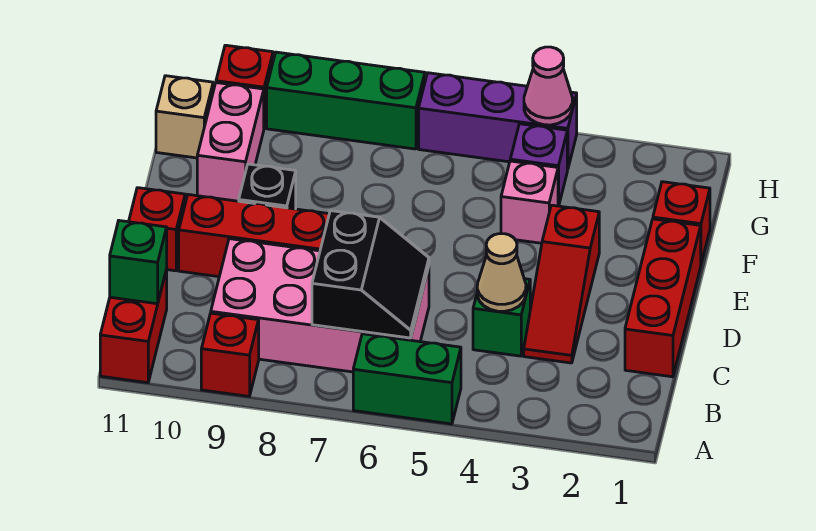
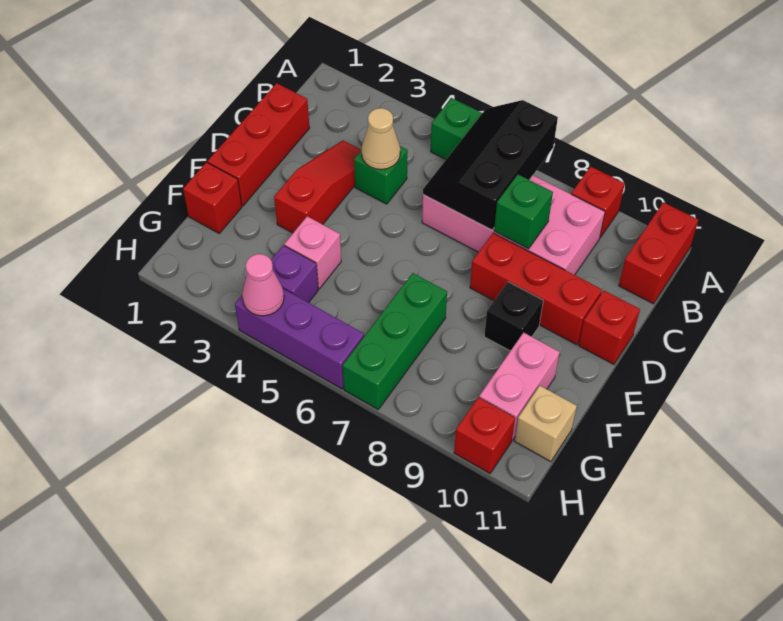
black 2x2 slope [312,211,429,338] -> black 2x3 slope [423,100,558,230]
green 1x1 brick [110,221,167,304] -> green 1x1 brick moved to [494,175,553,249]
green 1x3 brick [267,52,425,149] -> green 1x3 brick turned to [343,273,447,409]

